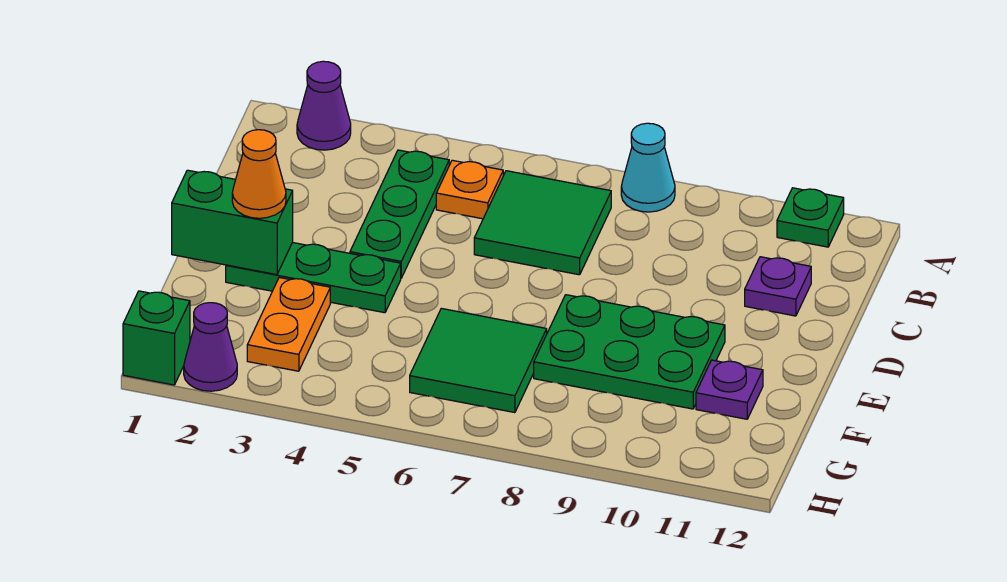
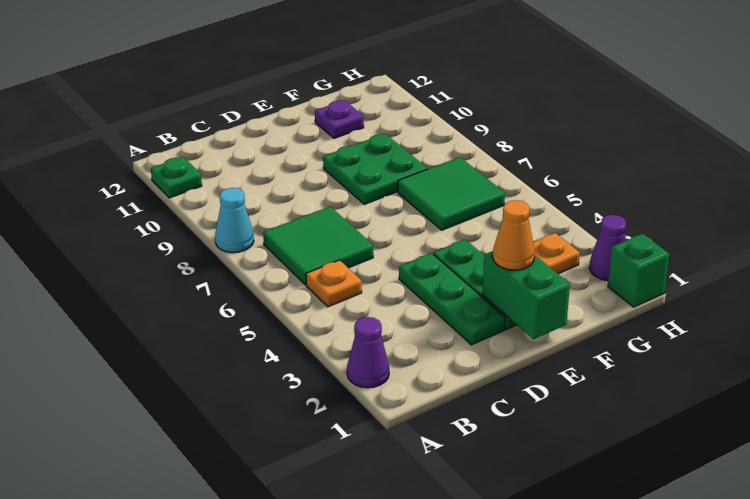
green 1x3 plate [350,150,449,278] -> green 1x3 plate turned to [399,253,505,345]
purple 1x1 plate [745,257,811,316] -> none
green 2x3 plate [534,295,725,409] -> green 2x2 plate [323,134,427,204]

